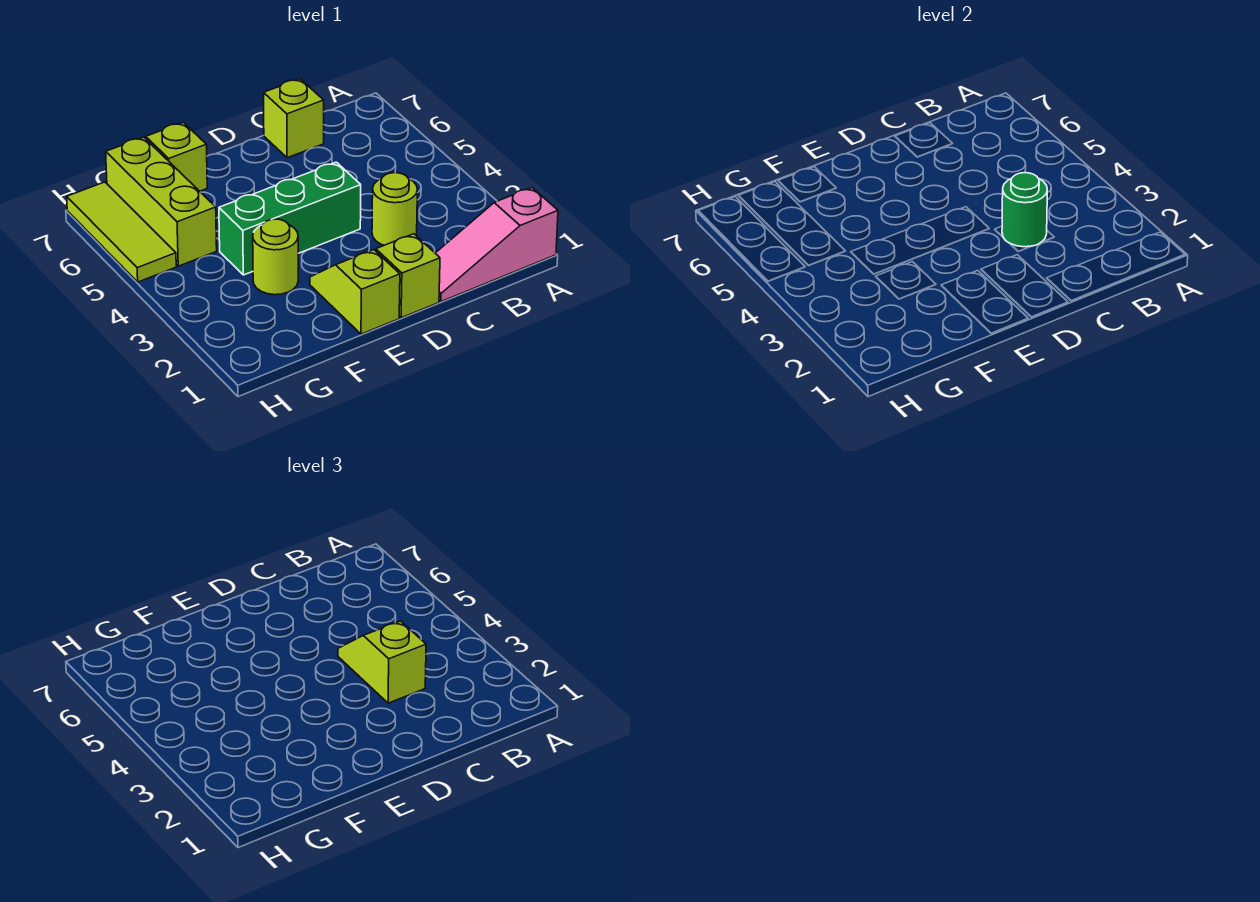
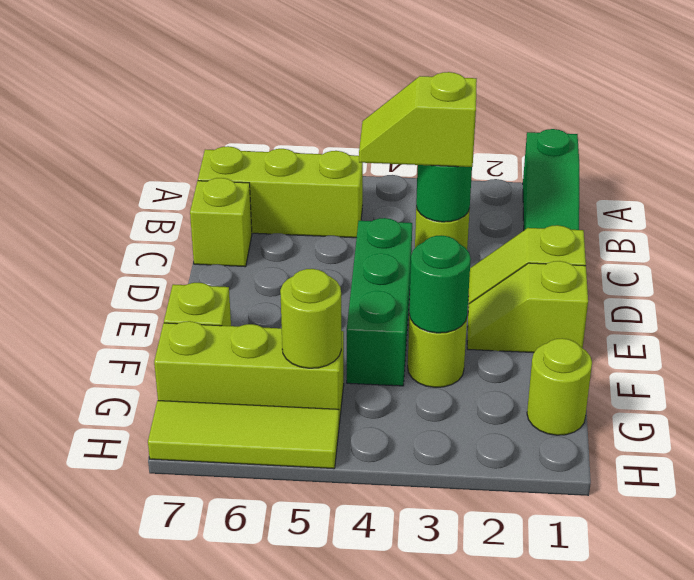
pink 1x3 slope [435,188,558,302] -> green 1x3 slope [523,129,579,230]
none -> lime 1x3 brick [198,146,363,238]
none -> green 1x1 round brick [409,235,471,333]
none -> lime 1x1 round brick [527,338,592,435]
none -> lime 1x1 round brick [280,269,341,368]

